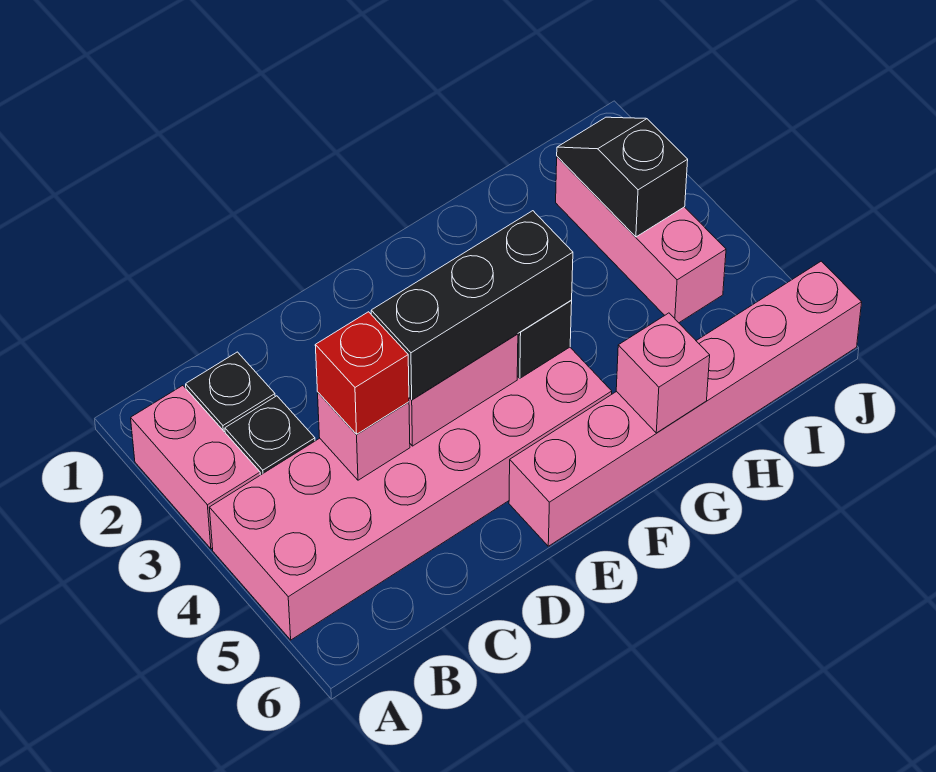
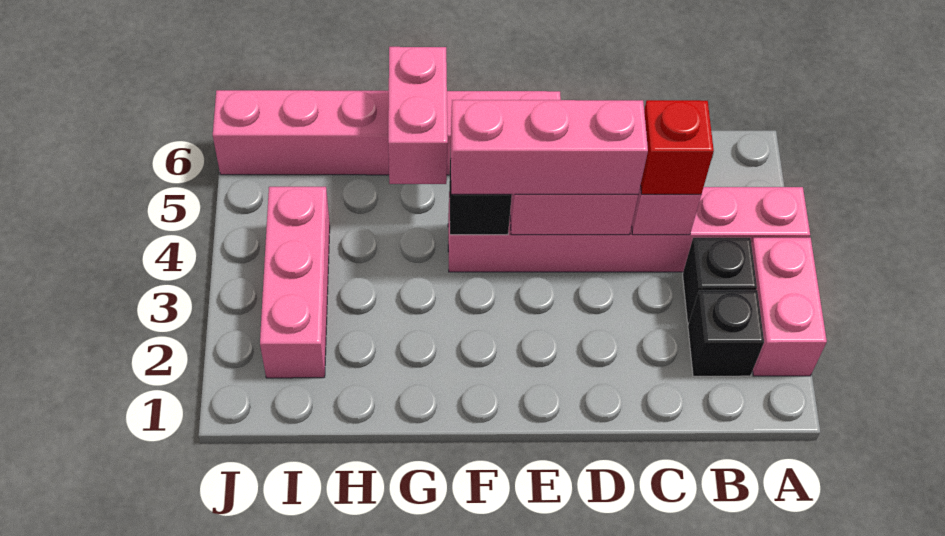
pink 2x6 brick [209,347,612,640] -> pink 1x6 brick [448,187,810,272]
black 1x3 brick [371,211,573,400] -> pink 1x3 brick [451,100,648,195]
pink 1x1 brick [616,313,710,433] -> pink 1x2 brick [388,47,448,184]
black 1x2 slope [557,117,688,237] -> none

